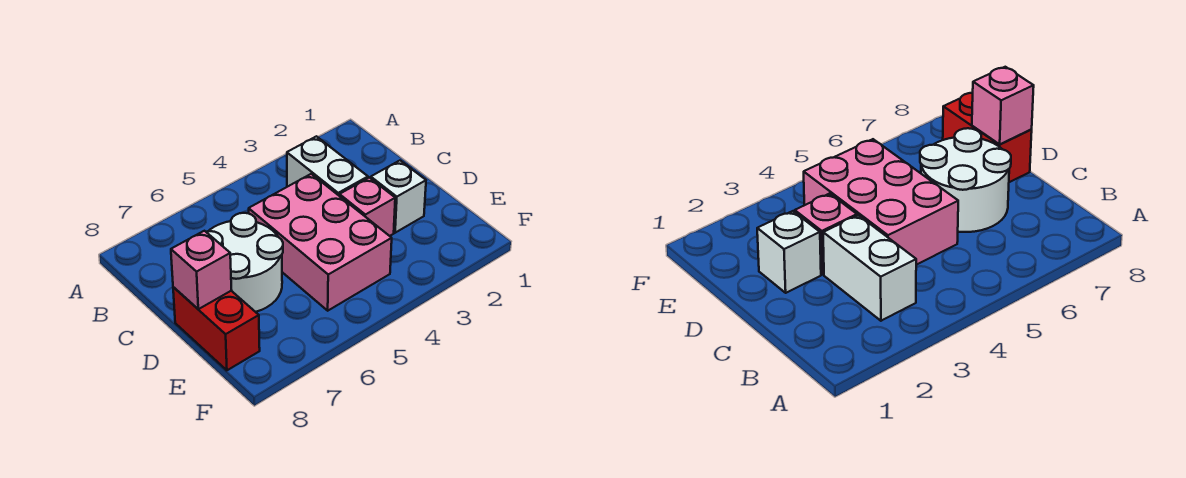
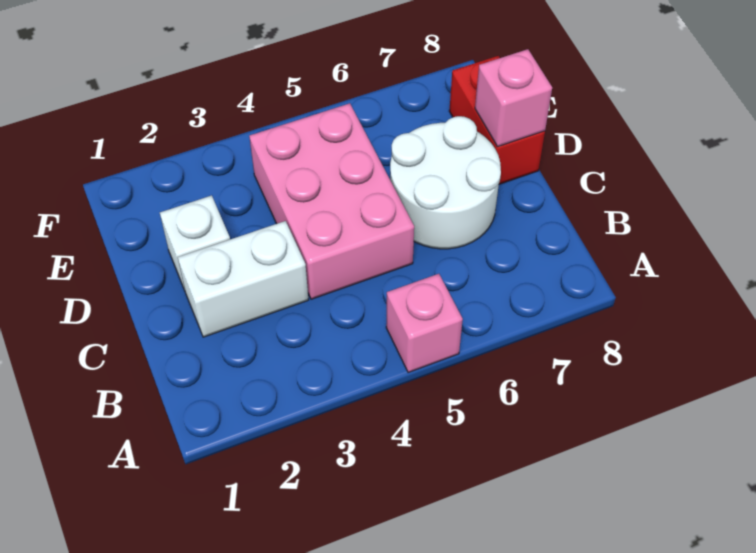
white 1x2 brick [287,136,368,195] -> white 1x2 brick turned to [178,221,308,337]
pink 1x1 brick [339,178,395,236] -> pink 1x1 brick moved to [386,274,463,373]

